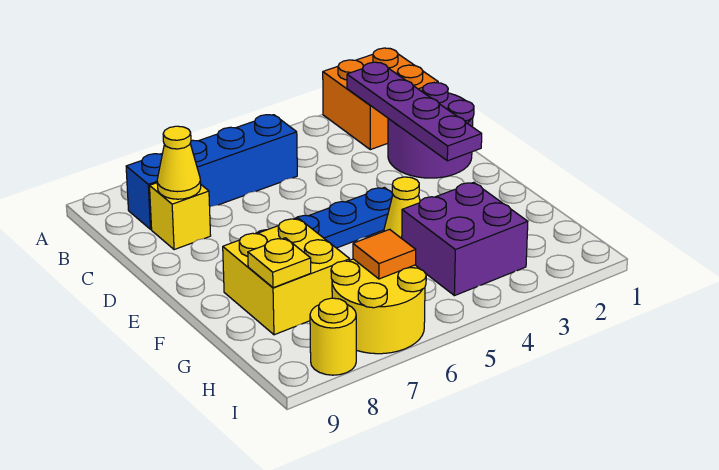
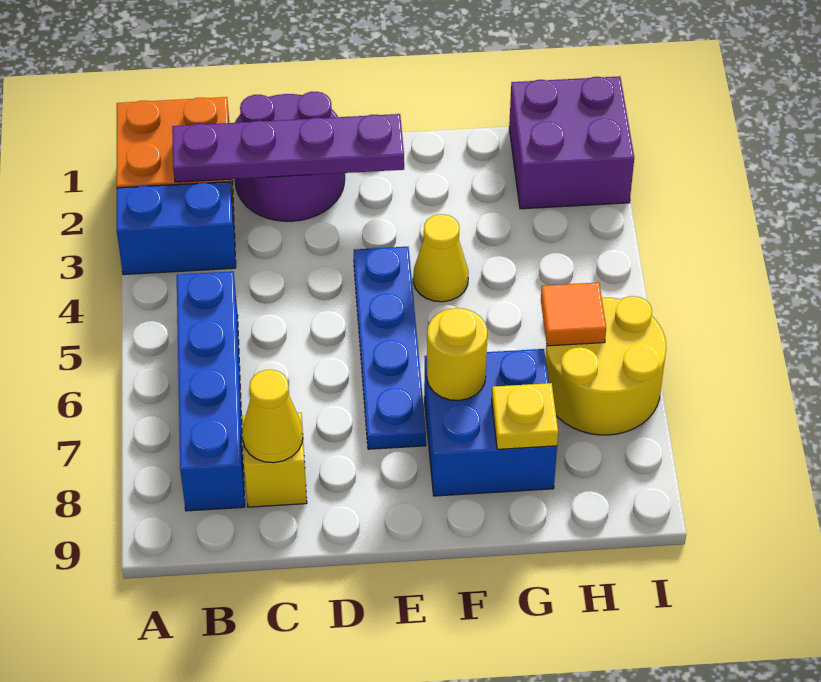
none -> blue 1x2 brick [117,182,236,275]
yellow 2x2 brick [223,218,350,335] -> blue 2x2 brick [424,349,557,496]
purple 2x2 brick [402,182,528,296] -> purple 2x2 brick moved to [509,76,634,209]
yellow 1x1 round brick [310,298,356,375] -> yellow 1x1 round brick moved to [427,308,487,401]

